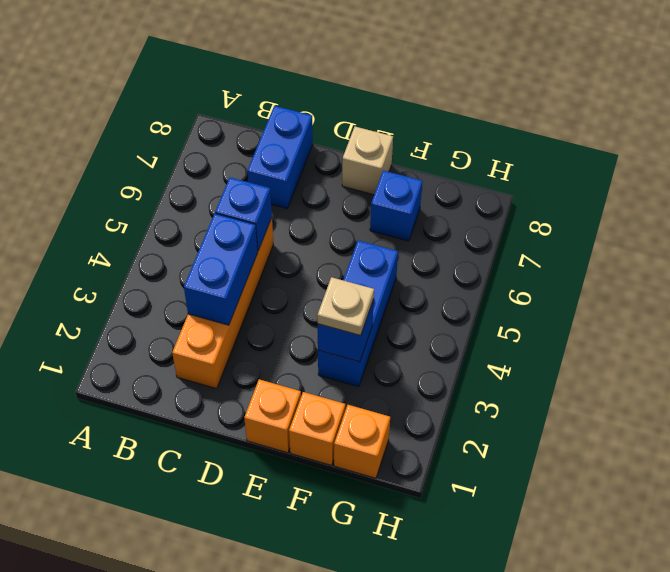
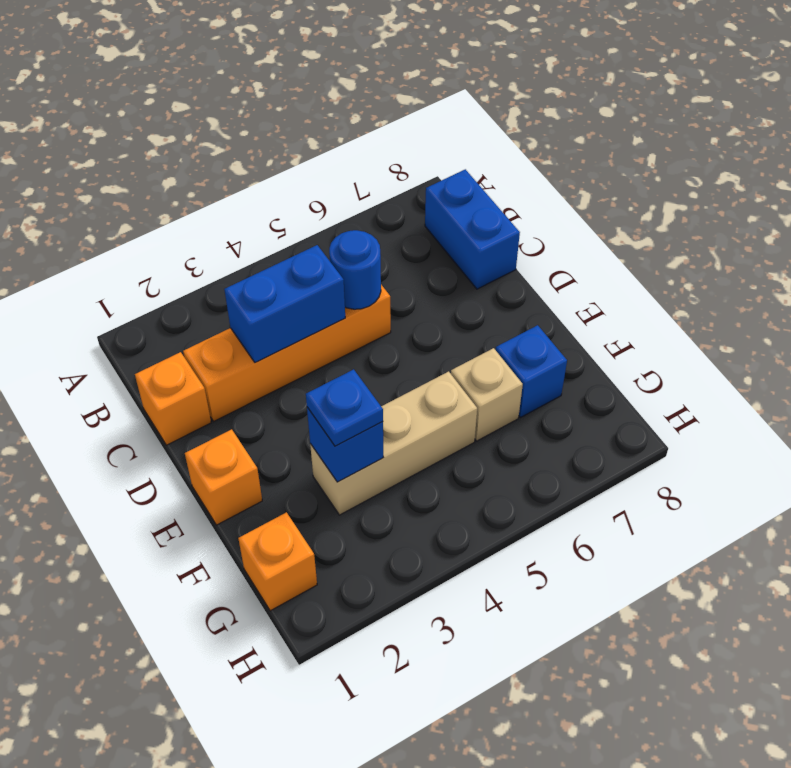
blue 1x1 brick [215,178,272,250] -> blue 1x1 round brick [329,230,381,309]
blue 1x2 brick [247,106,313,208] -> blue 1x2 brick turned to [425,169,520,289]
tan 1x1 brick [342,127,393,195] -> tan 1x1 brick moved to [451,348,523,441]
orange 1x1 brick [289,392,345,466] -> orange 1x1 brick moved to [135,352,211,445]
blue 1x3 brick [318,240,398,387] -> tan 1x3 brick [310,371,477,515]
tan 1x1 plate [317,277,374,336] -> blue 1x1 plate [306,369,383,446]

